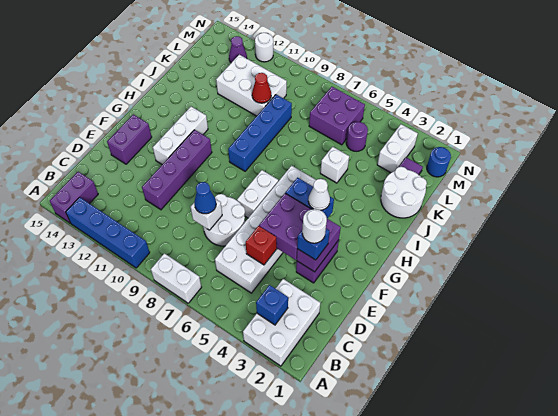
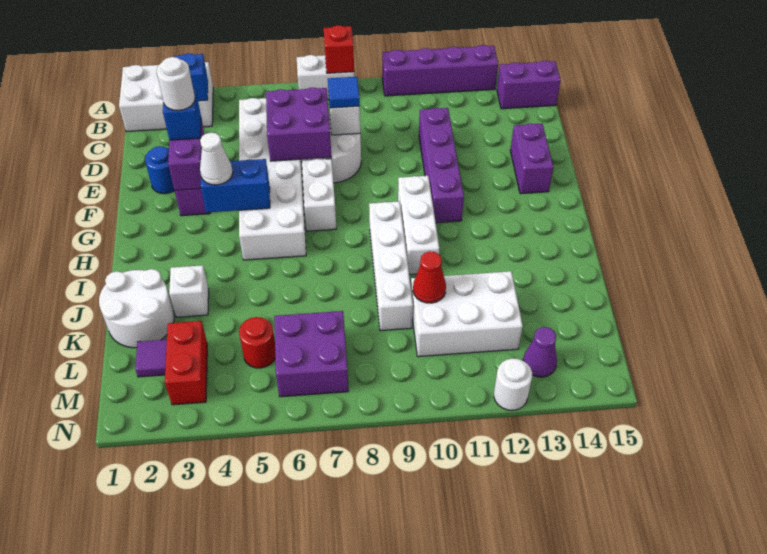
white 2x3 brick [243,279,320,366] -> white 2x3 brick turned to [119,62,213,132]
blue 1x4 brick [66,197,150,268] -> purple 1x4 brick [382,45,498,96]
purple 1x2 brick [50,172,98,223] -> purple 1x2 brick turned to [497,61,561,109]
red 1x1 brick [246,226,277,265] -> red 1x1 brick moved to [324,25,354,73]
blue 1x1 cone [194,182,216,214] -> blue 1x1 tile [328,77,360,108]
purple 2x2 brick [259,193,311,260] -> purple 2x2 brick moved to [266,88,331,161]
white 1x3 brick [153,107,208,164] -> white 1x3 brick moved to [398,176,439,274]
blue 1x4 brick [228,95,292,171] -> white 1x4 brick [369,201,413,331]
white 1x1 brick [320,147,349,183] -> white 1x1 brick moved to [169,265,209,317]
white 1x2 brick [377,124,418,173] -> red 1x2 brick [165,321,207,405]
purple 1x1 round brick [346,122,368,151] -> red 1x1 round brick [239,317,275,368]
blue 1x1 round brick [427,147,451,177] -> blue 1x1 round brick moved to [145,146,175,194]

